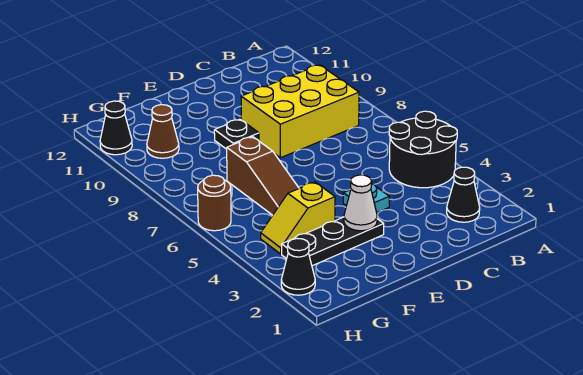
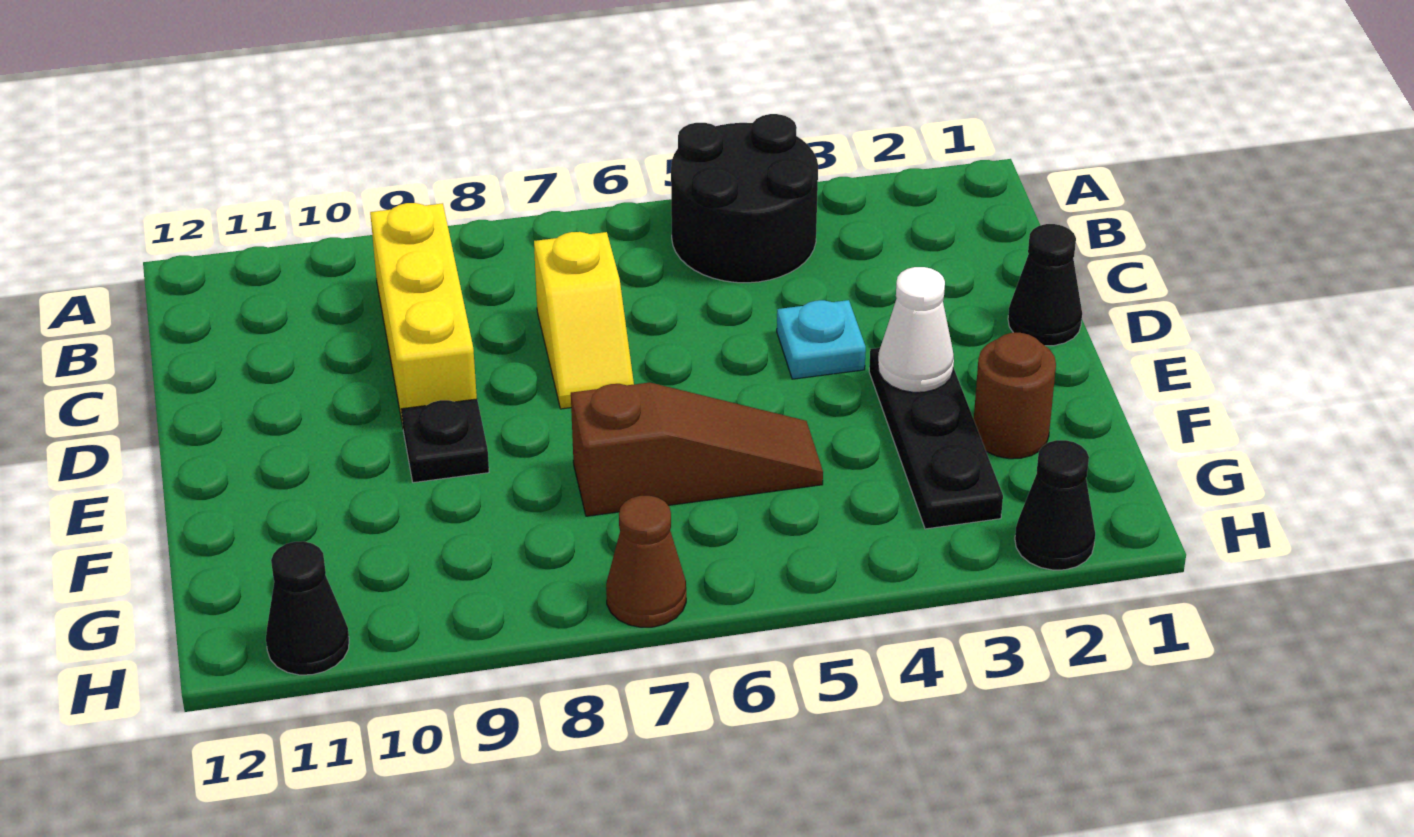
black 1x1 cone [447,167,480,222] -> black 1x1 cone moved to [1008,224,1082,346]
yellow 2x3 brick [241,65,359,158] -> yellow 1x3 brick [370,203,477,426]
yellow 1x2 slope [261,182,335,254] -> yellow 1x2 slope moved to [534,232,634,409]
brown 1x1 cone [147,105,179,158] -> brown 1x1 cone moved to [606,496,686,627]
brown 1x1 round brick [198,175,231,231] -> brown 1x1 round brick moved to [974,333,1056,459]

